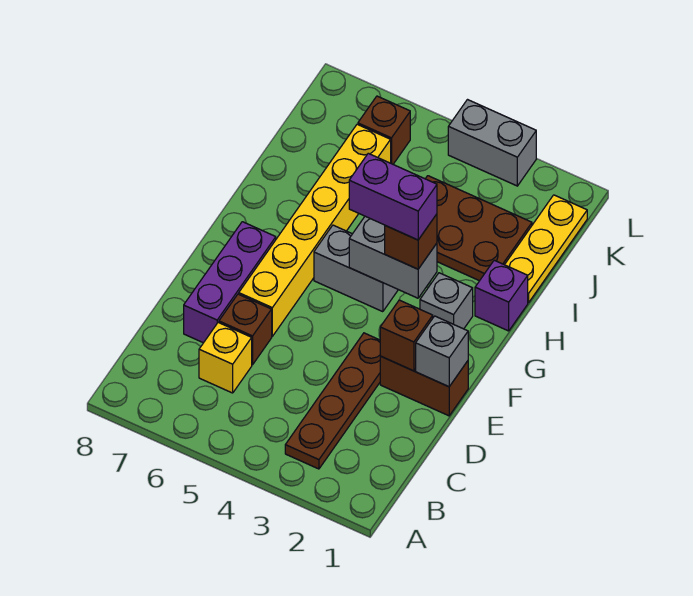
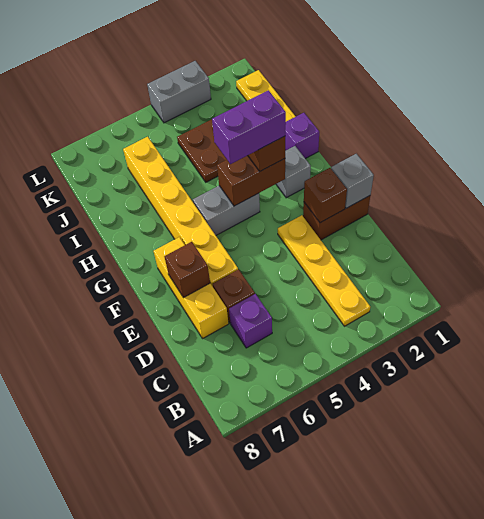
brown 1x4 plate [285,333,380,469] -> yellow 1x4 plate [278,215,370,326]
yellow 1x1 brick [199,323,252,393] -> purple 1x1 brick [229,294,272,348]
purple 1x3 brick [184,222,276,343] -> yellow 1x3 brick [154,237,229,338]
grey 1x2 brick [349,216,437,298] -> brown 1x2 brick [217,155,285,206]
brown 1x1 brick [358,96,410,164] -> brown 1x1 brick moved to [164,242,210,298]

